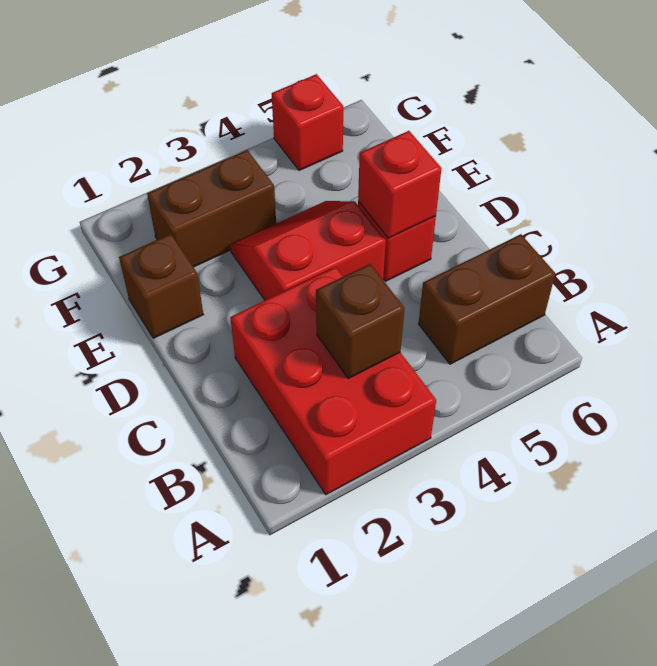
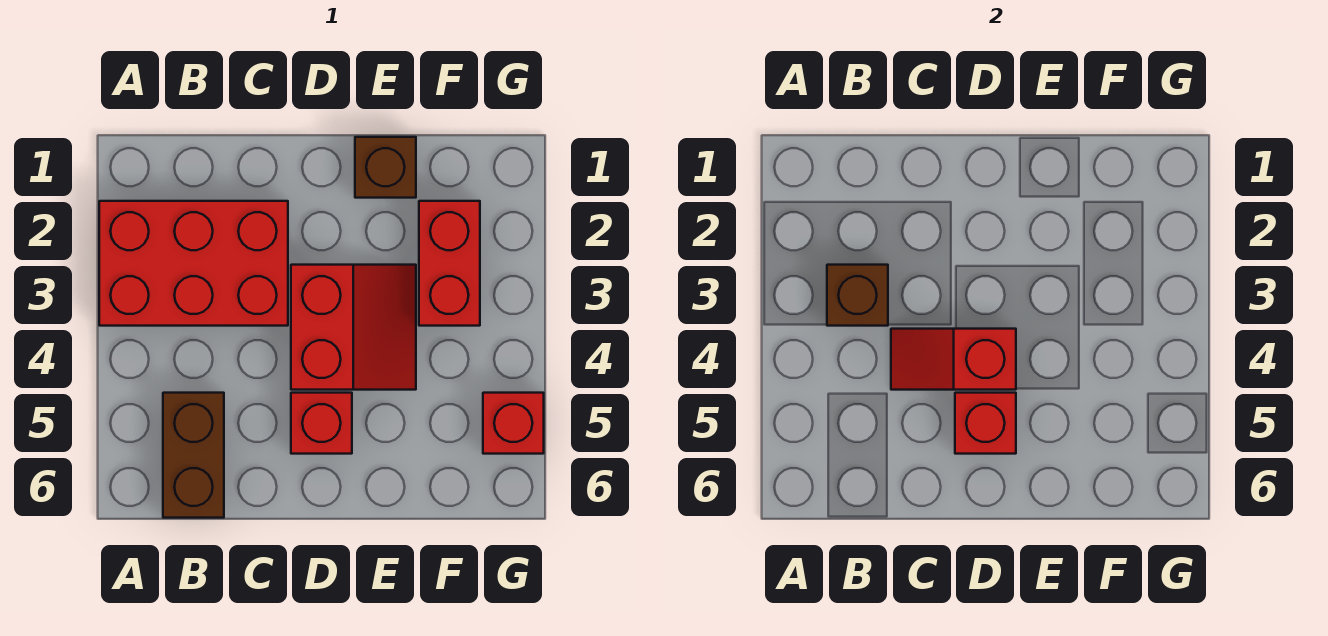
none -> red 1x2 slope [891,329,1016,390]
brown 1x2 brick [147,150,276,267] -> red 1x2 brick [419,201,480,326]

